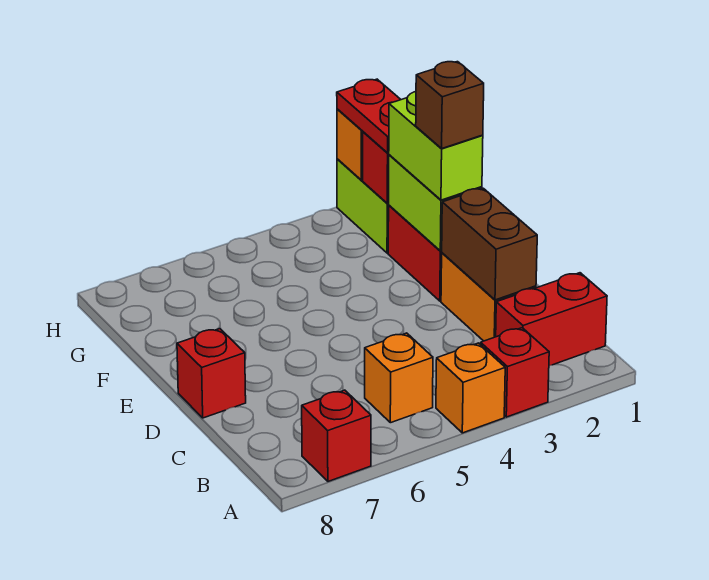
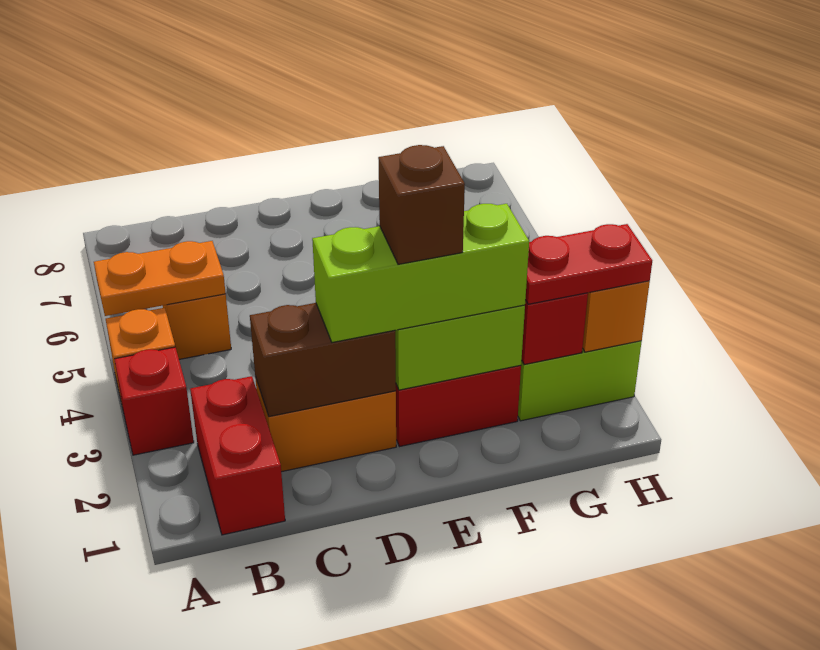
none -> orange 1x2 plate [94,241,226,316]
red 1x1 brick [302,390,371,481] -> none
red 1x1 brick [177,329,246,418] -> none
lime 1x2 brick [389,92,483,200] -> lime 1x3 brick [312,204,529,342]

